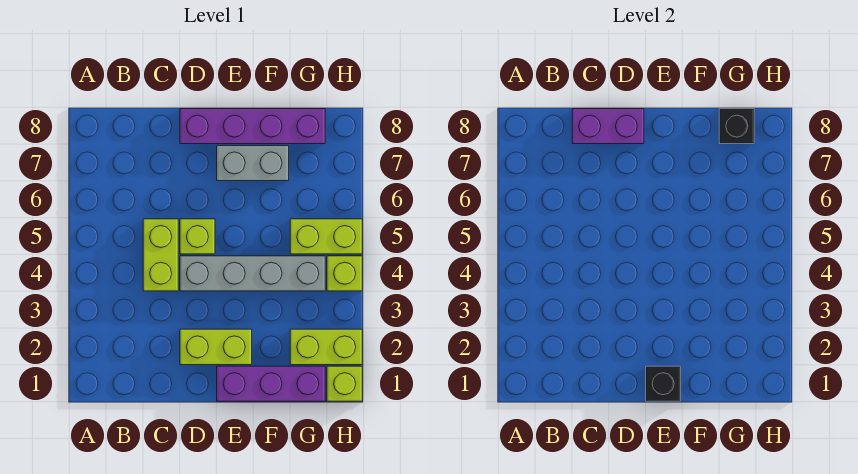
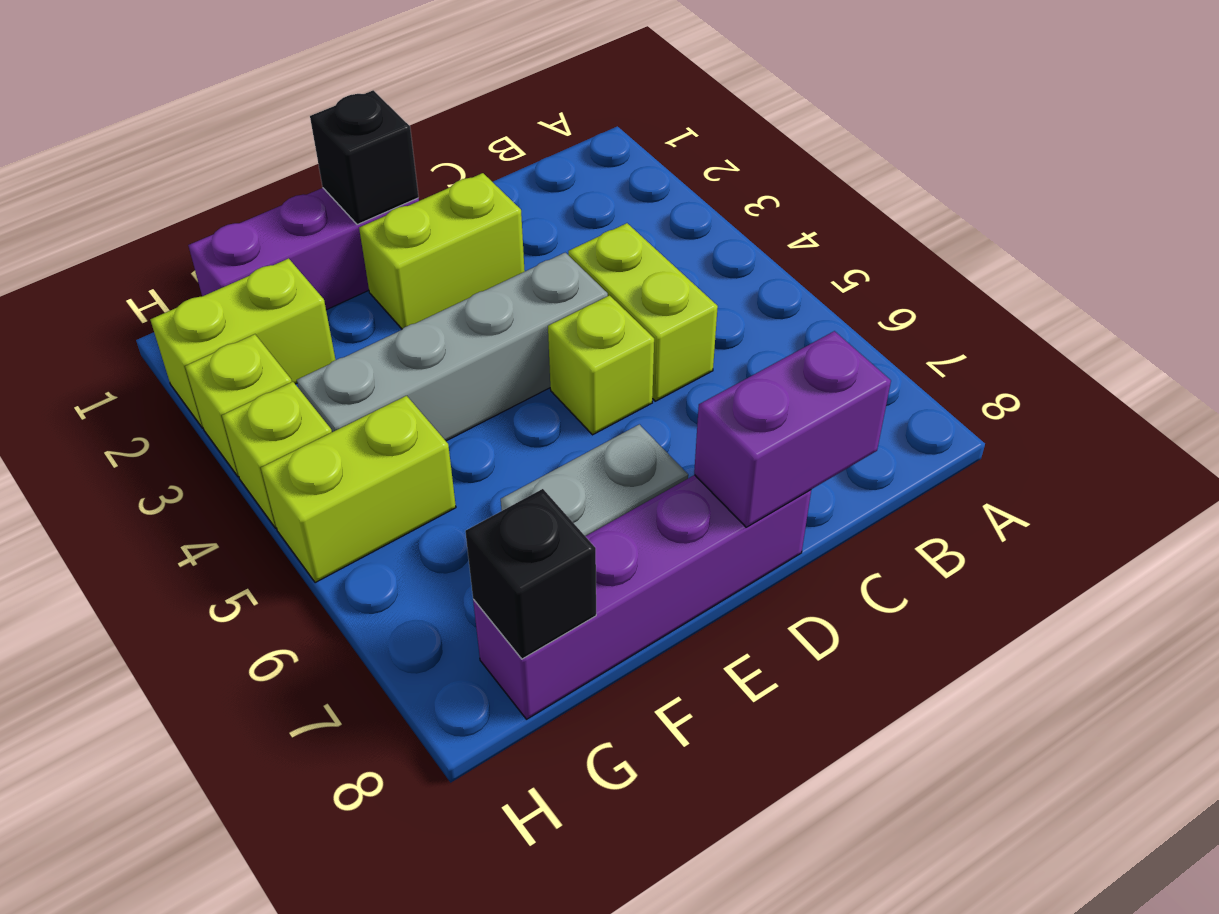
lime 1x1 brick [327,366,362,401] -> lime 1x1 brick moved to [185,334,292,477]

